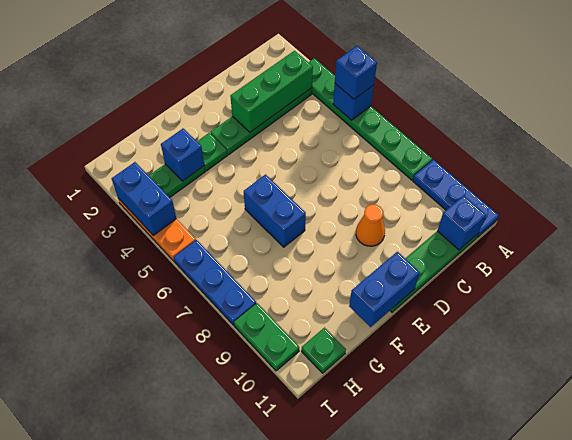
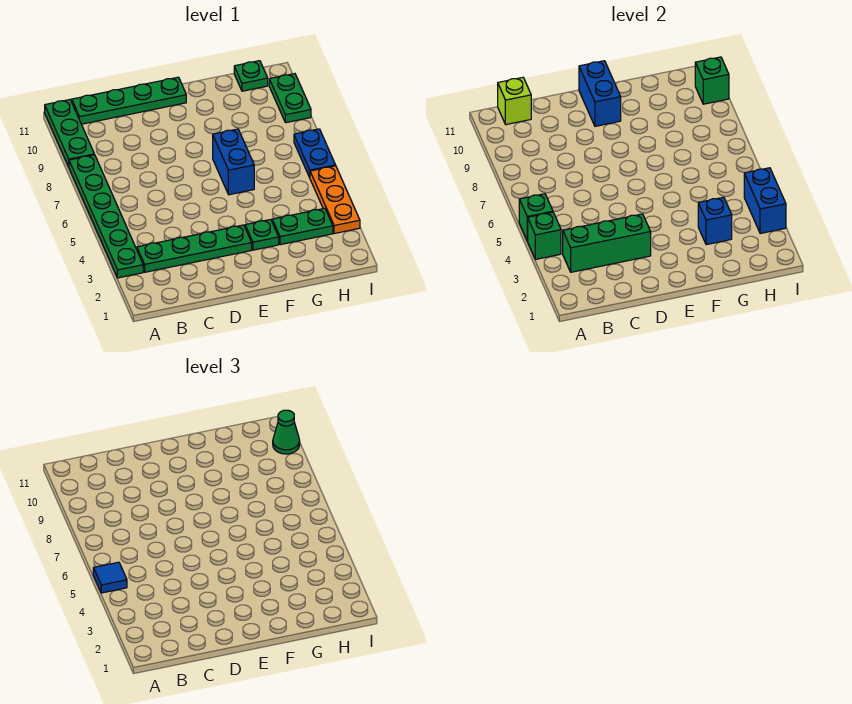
none -> green 1x1 brick [528,212,561,259]
blue 1x1 brick [333,84,374,120] -> green 1x1 brick [519,194,553,241]
blue 1x1 brick [335,46,377,99] -> blue 1x1 tile [93,562,127,593]
blue 1x3 plate [413,160,499,237] -> green 1x3 plate [45,100,94,167]
blue 1x1 brick [437,196,486,250] -> lime 1x1 brick [498,77,531,125]
orange 1x1 cone [356,205,385,246] -> none
blue 1x2 brick [349,252,420,327] -> blue 1x2 brick turned to [579,61,621,126]
blue 1x3 plate [174,240,256,325] -> blue 1x2 plate [294,129,336,177]
none -> green 1x1 brick [695,57,729,104]
none -> green 1x1 cone [273,410,300,454]

